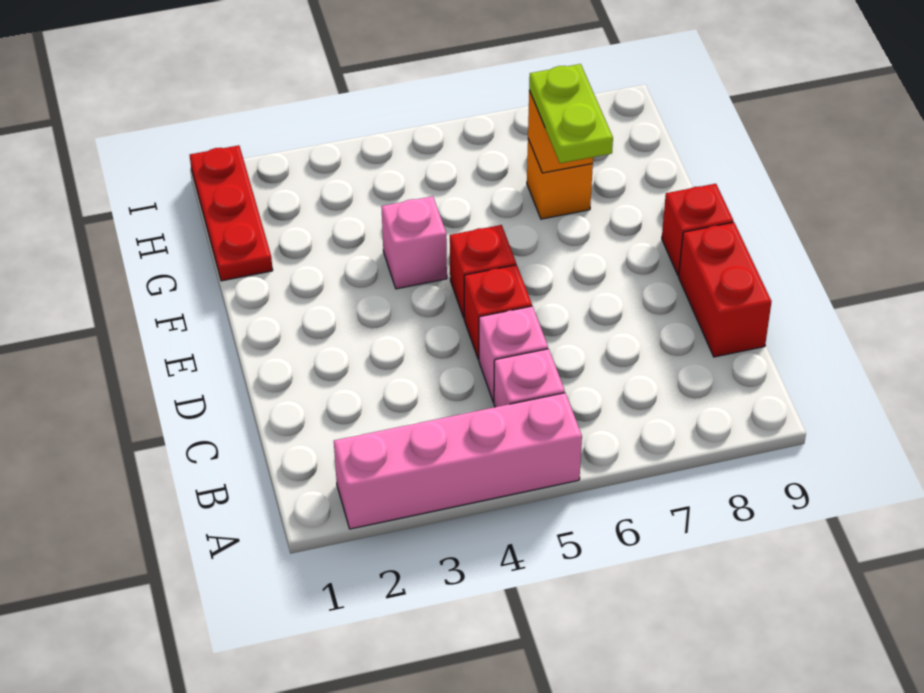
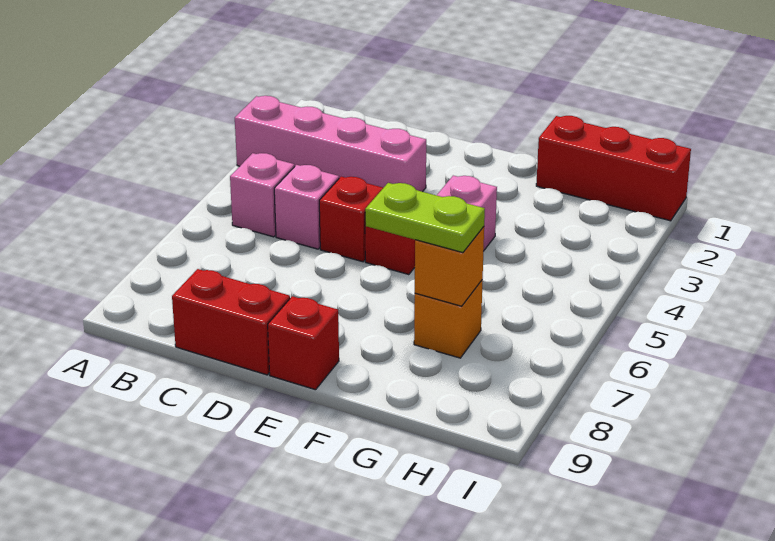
pink 1x4 brick [334,393,582,529] -> pink 1x4 brick turned to [235,96,426,192]
red 1x3 plate [190,145,273,281] -> red 1x3 brick [536,116,691,221]

